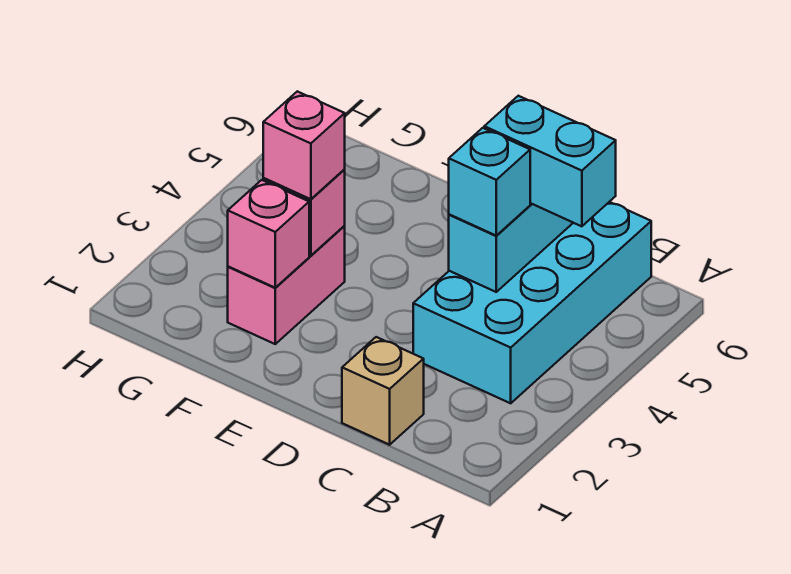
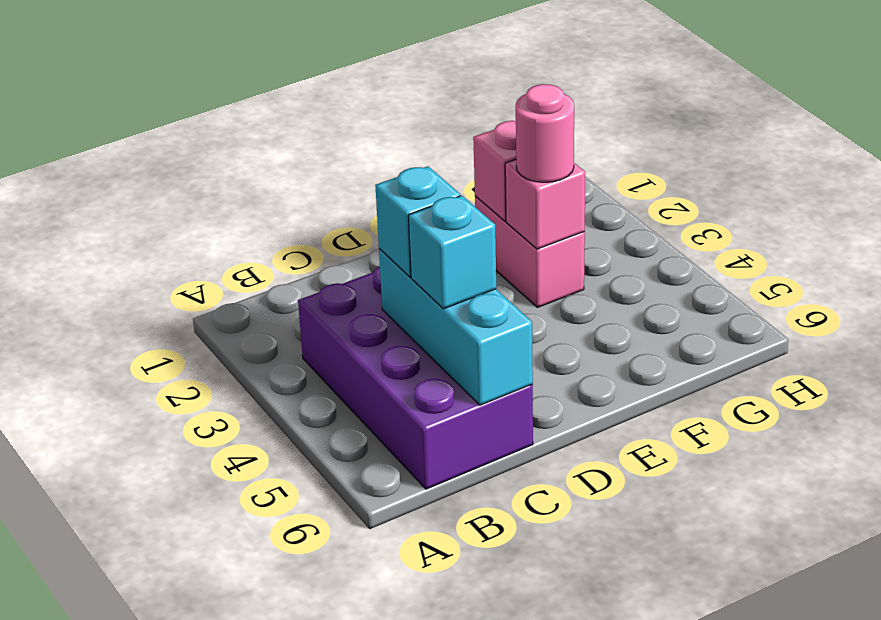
cyan 2x4 brick [413,202,651,403] -> purple 2x4 brick [298,266,533,489]
cyan 1x2 brick [484,96,616,226] -> cyan 1x1 brick [408,196,496,309]
tan 1x1 brick [342,337,424,445] -> none
pink 1x1 brick [263,91,345,199] -> pink 1x1 round brick [516,84,574,182]

